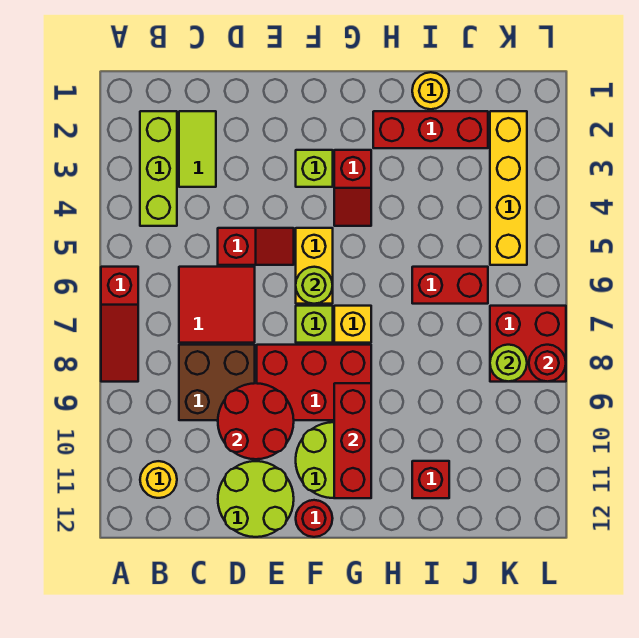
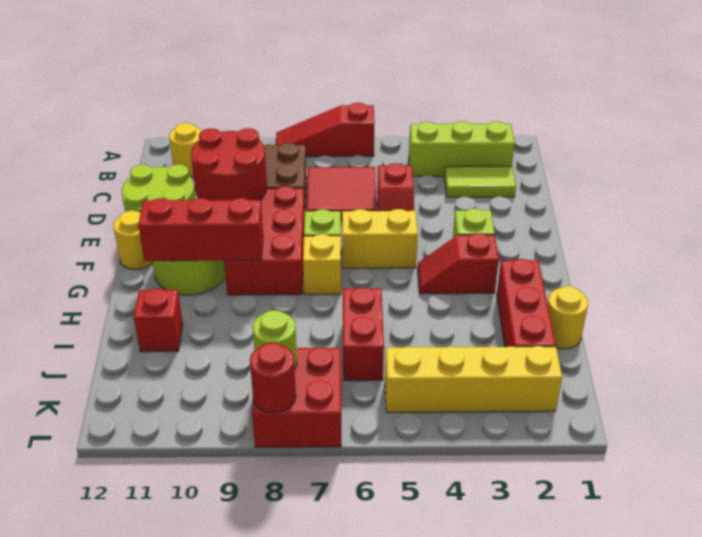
lime 1x1 round brick [296,267,333,304] -> none
red 1x1 round brick [296,500,333,537] -> yellow 1x1 round brick [114,210,153,270]

